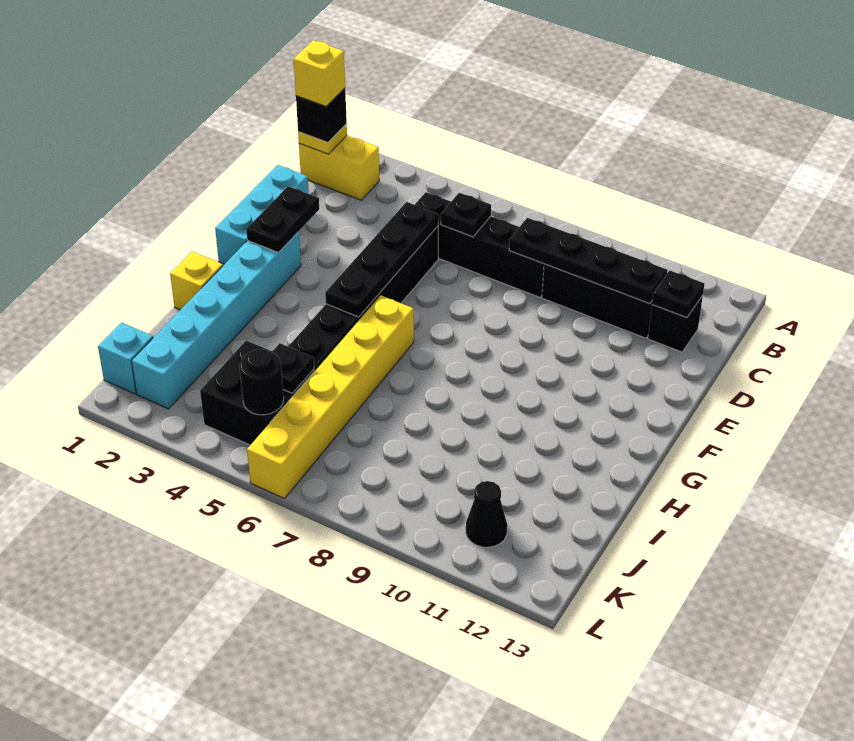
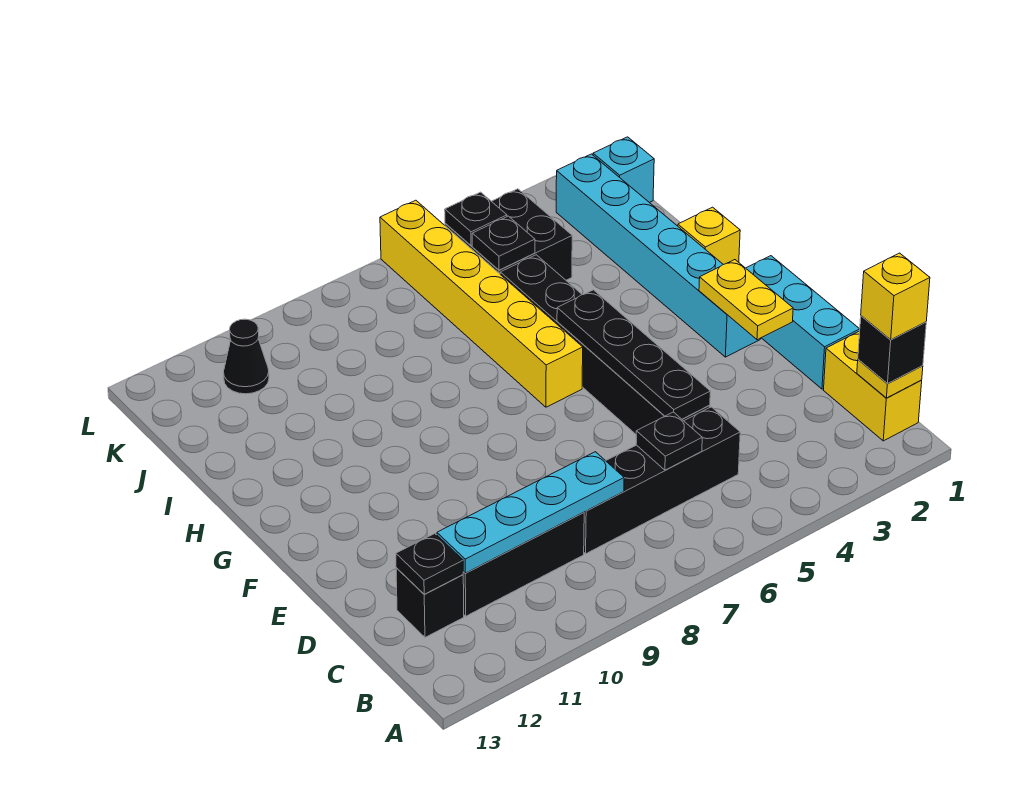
yellow 1x2 brick [299,136,379,200] -> yellow 1x2 brick turned to [824,331,922,441]
black 1x4 plate [509,218,668,304] -> cyan 1x4 plate [437,452,624,573]
black 1x2 plate [246,186,319,253] -> yellow 1x2 plate [699,260,793,340]
black 1x1 round brick [239,349,284,415] -> black 1x1 plate [445,192,507,246]

